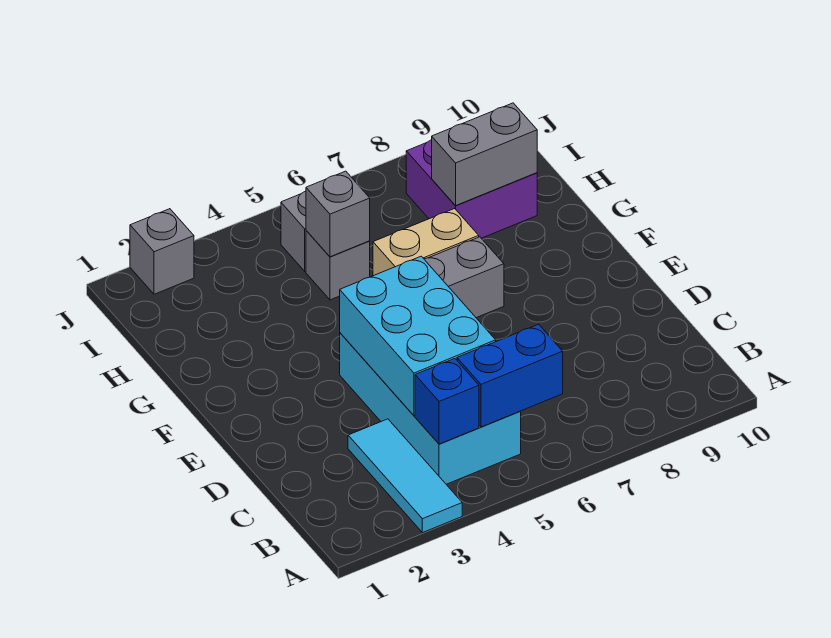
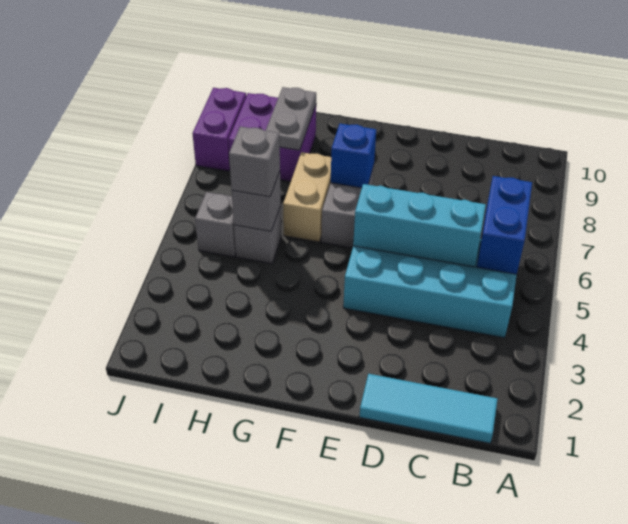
cyan 1x3 tile [348,419,462,533] -> cyan 1x3 tile moved to [359,374,497,443]
blue 1x1 brick [415,359,479,444] -> blue 1x1 brick moved to [331,124,376,188]
cyan 2x3 brick [340,256,496,416] -> cyan 1x3 brick [353,184,486,267]
grey 1x2 brick [432,103,537,206] -> grey 1x2 plate [266,87,316,150]
grey 1x1 brick [130,209,194,294] -> grey 1x1 brick moved to [229,127,280,197]
none -> purple 1x2 brick [192,88,246,171]

